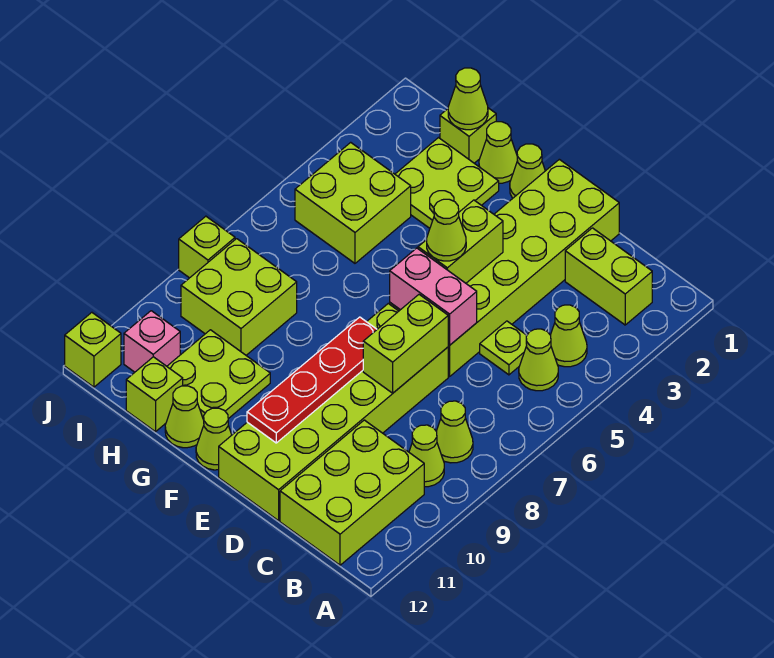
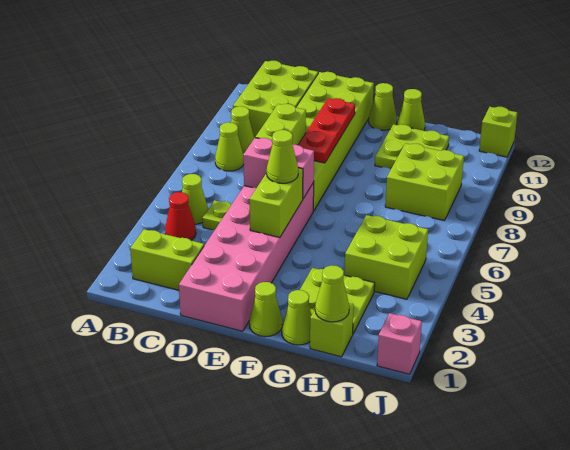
lime 1x1 cone [551,305,587,367] -> red 1x1 cone [165,192,196,240]
lime 2x6 brick [390,159,619,376] -> pink 2x6 brick [179,183,314,331]
red 1x4 plate [247,317,377,443] -> red 1x3 plate [298,98,355,163]
lime 1x1 brick [126,357,183,432] -> none
pink 1x1 brick [124,311,180,372] -> pink 1x1 brick moved to [377,313,422,374]
lime 1x1 brick [179,216,235,278] -> none

